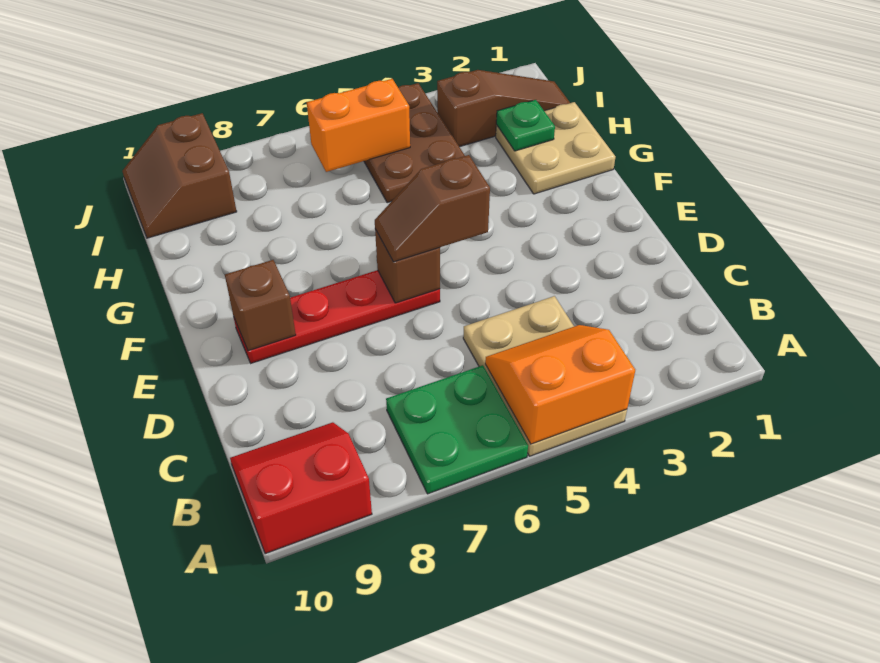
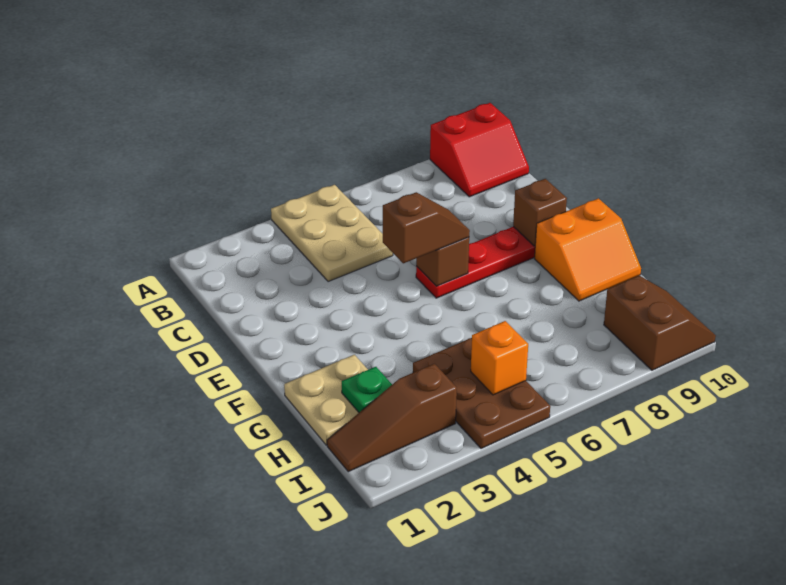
orange 2x2 slope [485,325,635,444] -> orange 2x2 slope moved to [534,198,641,301]
green 2x2 plate [386,365,528,494] -> none
orange 1x2 brick [307,79,410,172] -> orange 1x1 brick [471,321,528,395]

